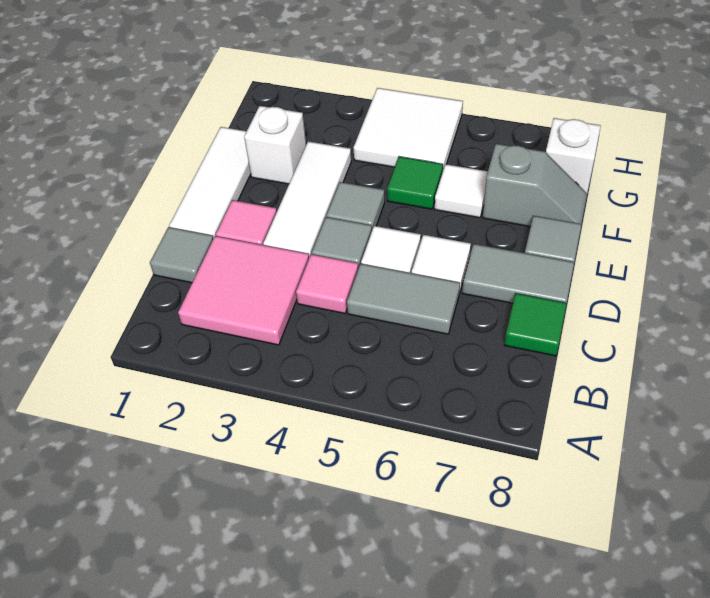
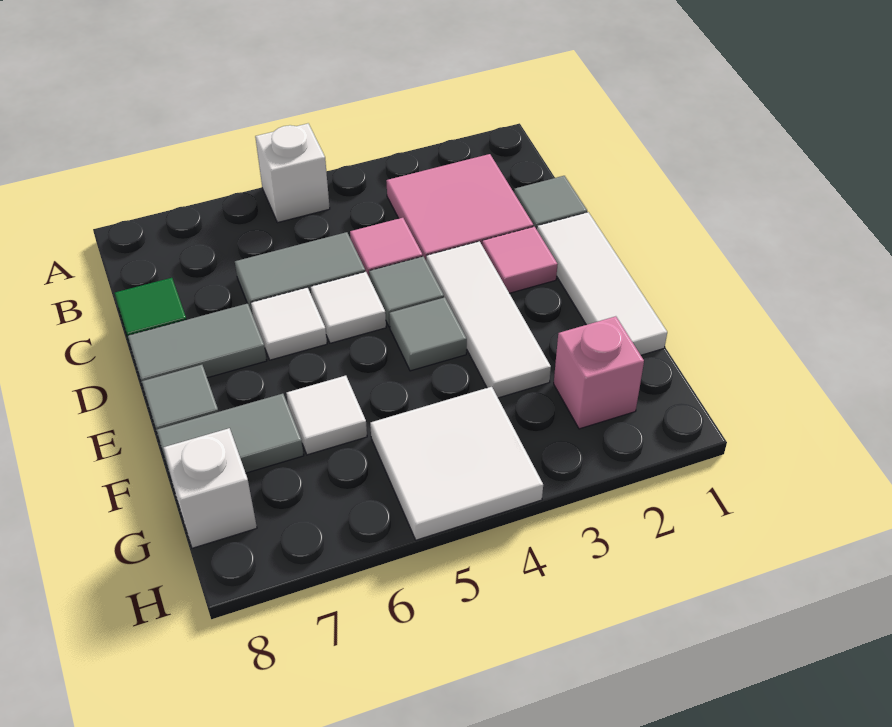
white 1x1 brick [244,106,306,184] -> white 1x1 brick moved to [255,124,330,223]
green 1x1 tile [387,157,443,209] -> none
grey 1x2 slope [483,144,587,227] -> grey 1x2 tile [156,394,304,485]
none -> pink 1x1 brick [554,316,644,429]

